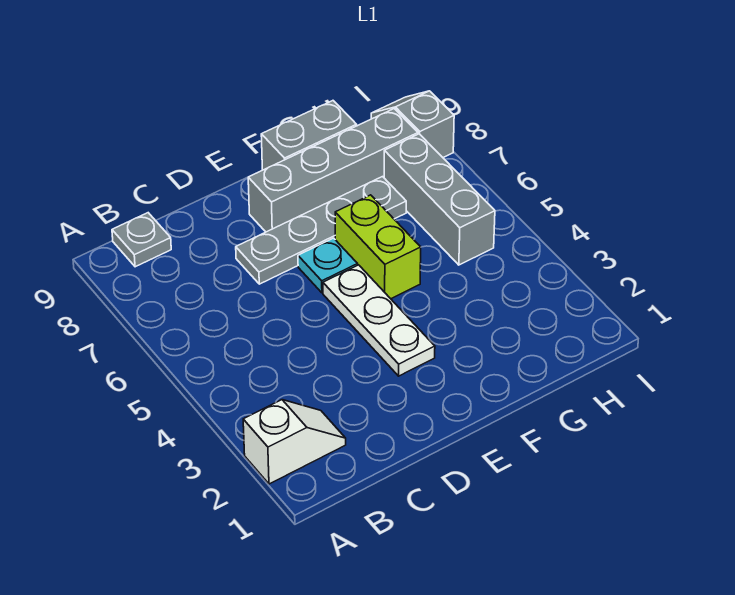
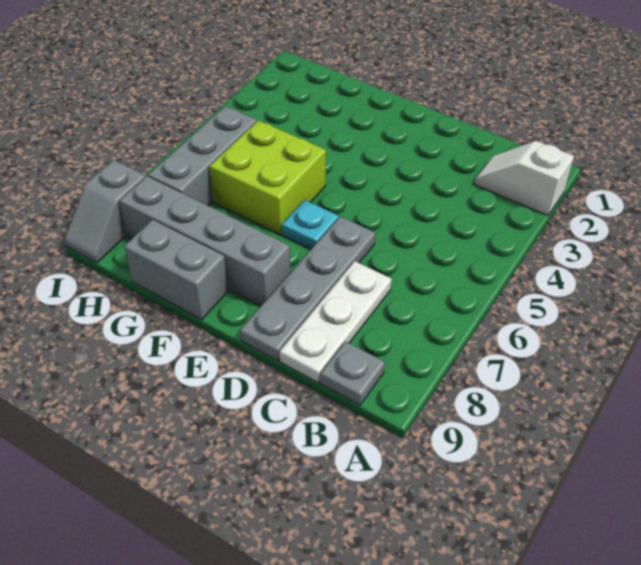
grey 1x4 plate [236,177,406,284] -> grey 1x4 plate turned to [240,217,376,361]
white 1x3 plate [323,265,435,376] -> white 1x3 plate moved to [280,261,392,382]
lime 1x2 brick [335,195,421,299] -> lime 2x2 brick [209,120,326,235]

